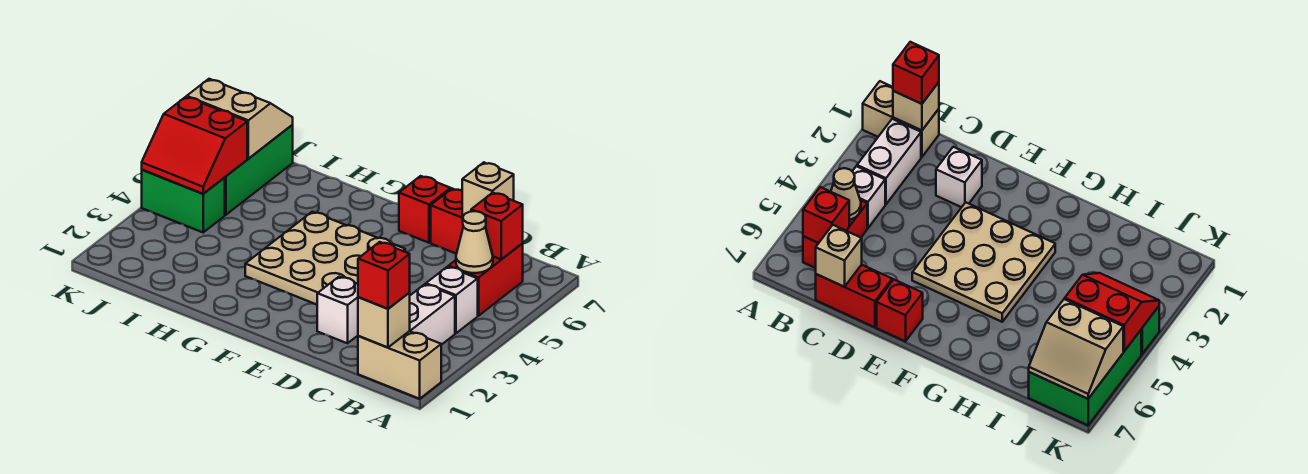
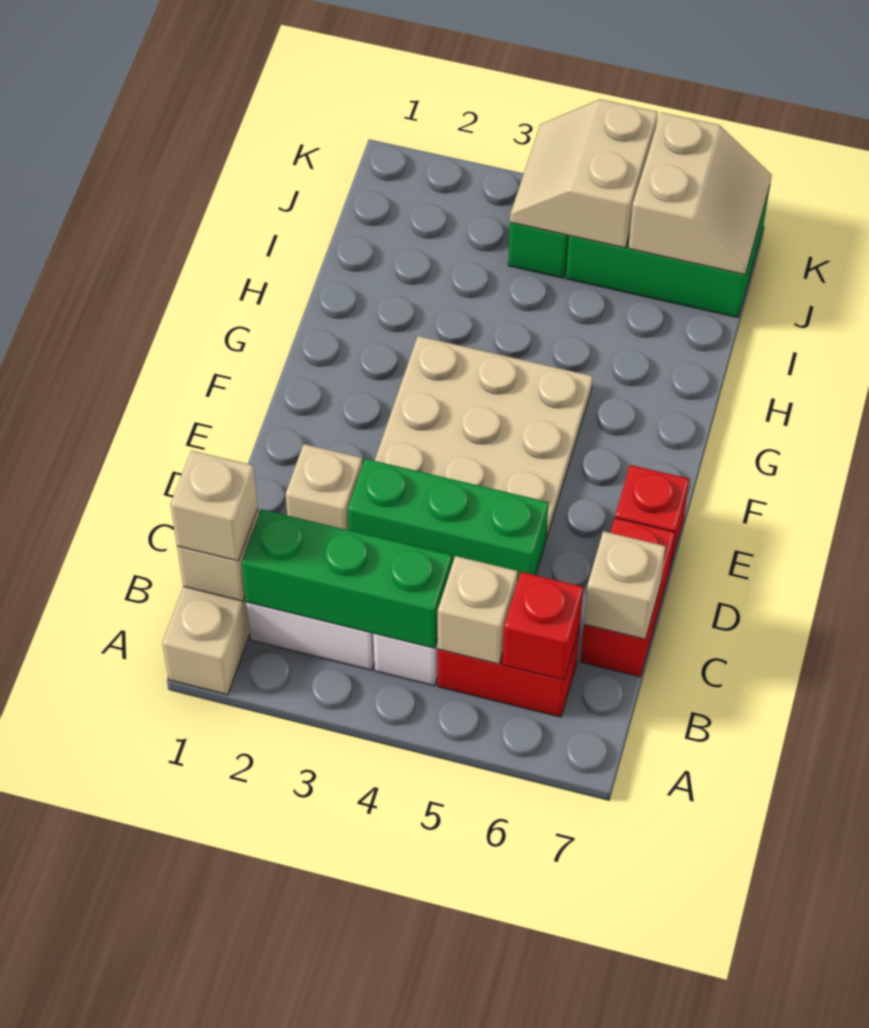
red 1x1 brick [358,242,410,309] -> tan 1x1 brick [170,450,258,561]
none -> green 1x3 brick [242,509,452,648]
tan 1x1 cone [456,211,493,273] -> tan 1x1 brick [437,556,518,664]
white 1x1 brick [317,277,358,343] -> tan 1x1 brick [286,444,362,530]
none -> green 1x3 brick [348,459,549,582]
red 2x2 slope [142,97,247,194] -> tan 2x2 slope [510,99,658,248]

